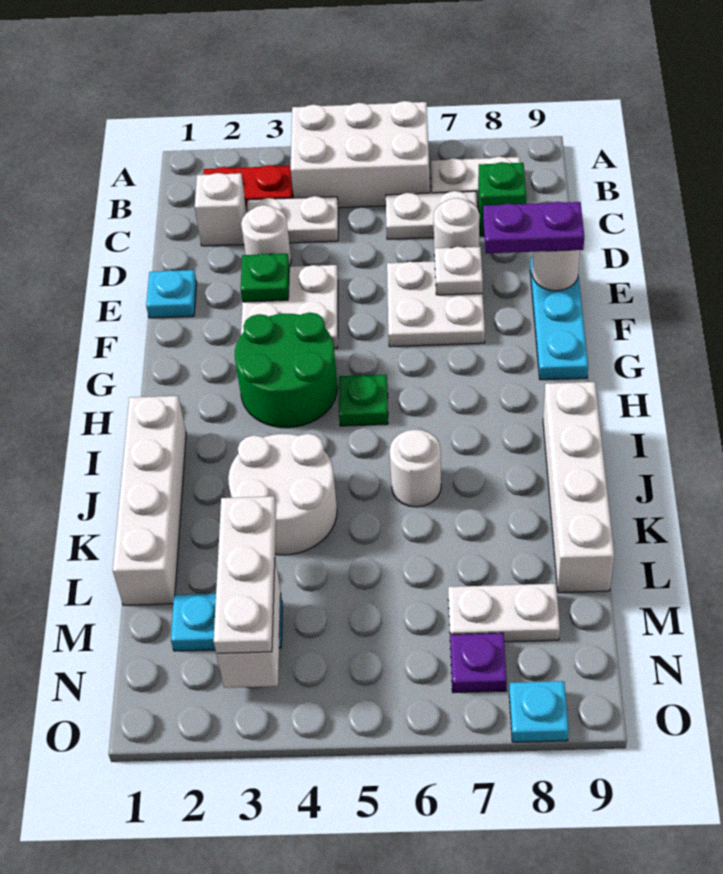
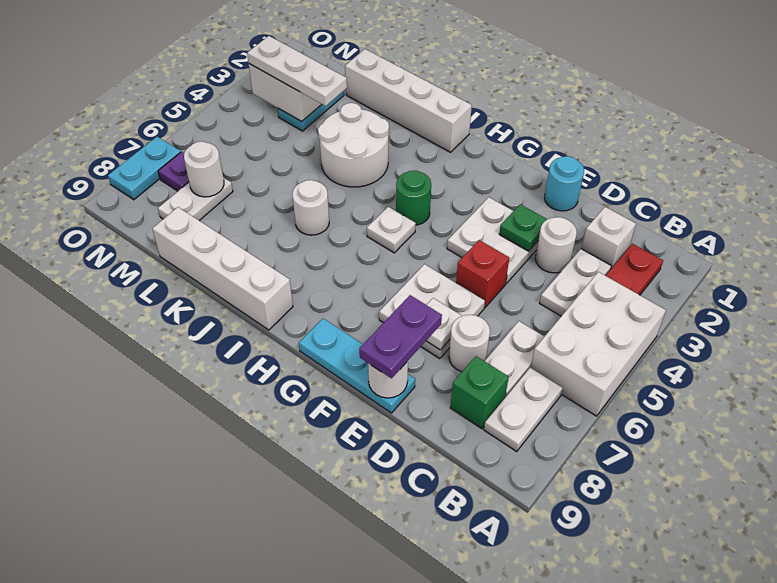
cyan 1x1 plate [146,270,197,318] -> cyan 1x1 round brick [544,156,584,211]
none -> red 1x1 brick [456,240,509,308]
green 2x2 round brick [235,312,338,428] -> green 1x1 round brick [396,170,431,225]
green 1x1 plate [339,375,388,426] -> white 1x1 plate [367,207,416,253]
none -> white 1x1 round brick [184,141,224,197]
cyan 1x1 plate [509,681,569,742] -> cyan 1x2 plate [108,137,181,200]

